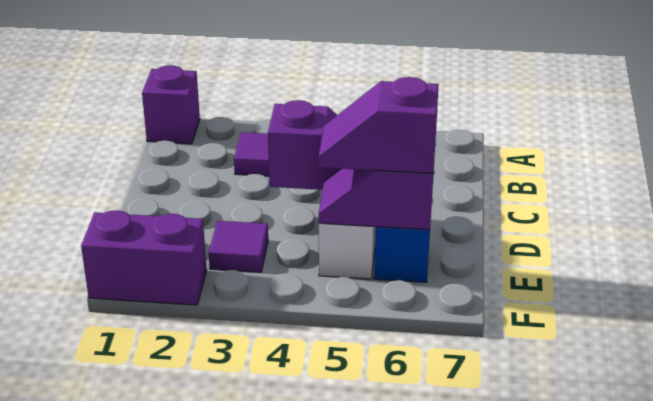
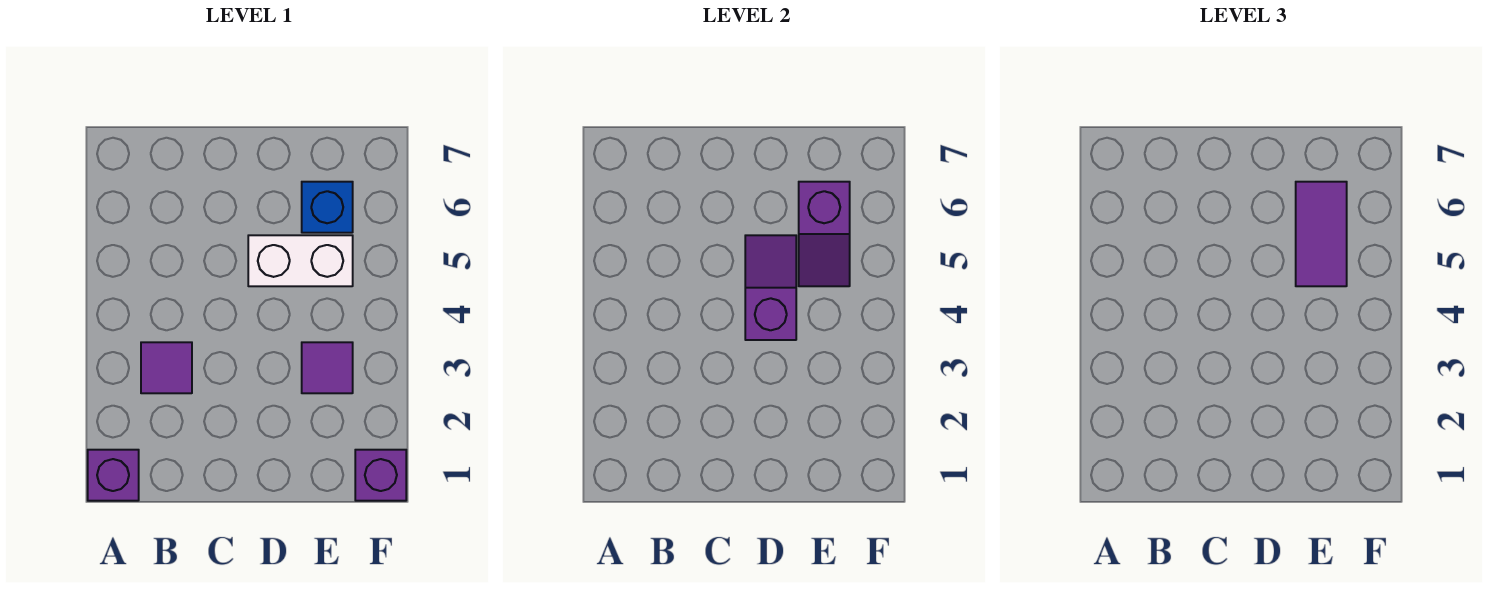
purple 1x2 slope [318,77,439,174] -> purple 1x2 tile [1296,182,1347,286]
purple 1x2 brick [81,210,207,305] -> purple 1x1 brick [355,450,406,501]

